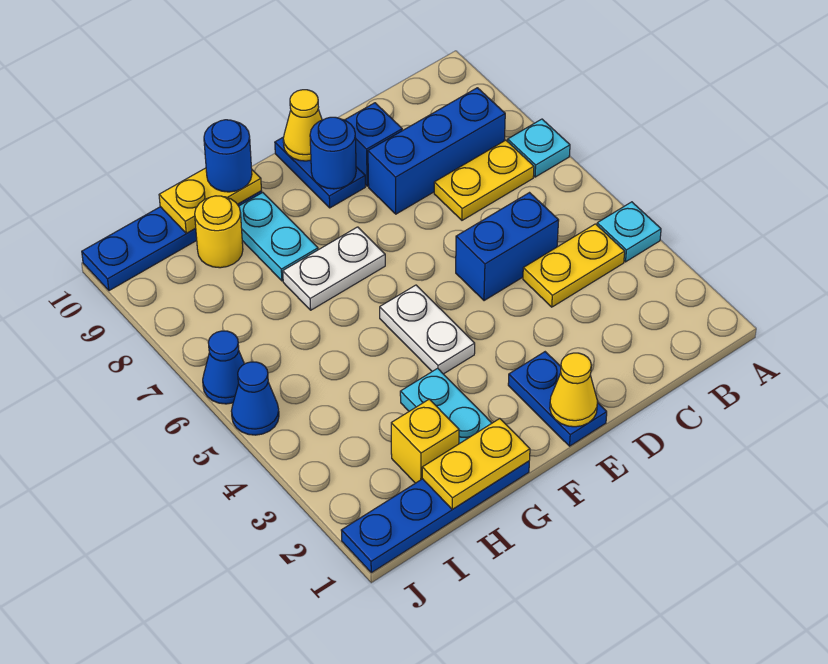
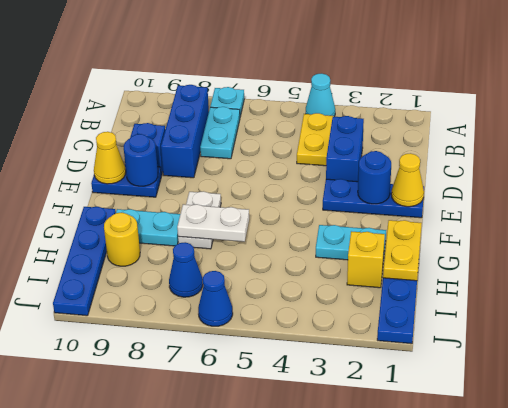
cyan 1x1 plate [597,202,661,262] -> cyan 1x1 cone [306,73,335,117]
yellow 1x2 plate [434,140,534,220] -> cyan 1x2 plate [200,107,240,159]
blue 1x2 brick [456,193,559,301] -> blue 1x2 brick moved to [326,116,364,182]
blue 1x2 plate [508,352,607,446] -> blue 1x3 plate [323,179,424,218]
white 1x2 plate [380,285,475,374] -> white 1x2 plate moved to [177,204,249,242]
yellow 1x2 plate [159,168,261,233] -> none
blue 1x1 round brick [204,120,252,192] -> blue 1x1 round brick moved to [358,151,391,204]
blue 1x1 cone [231,362,279,435] -> blue 1x1 cone moved to [169,242,203,297]

